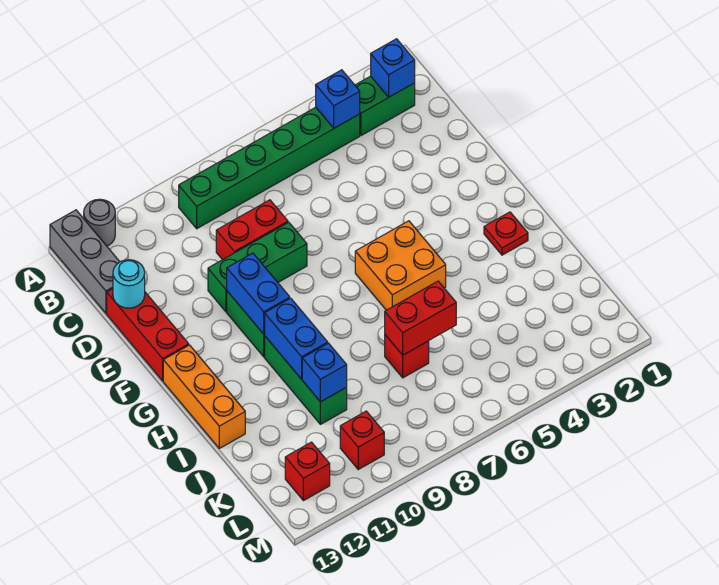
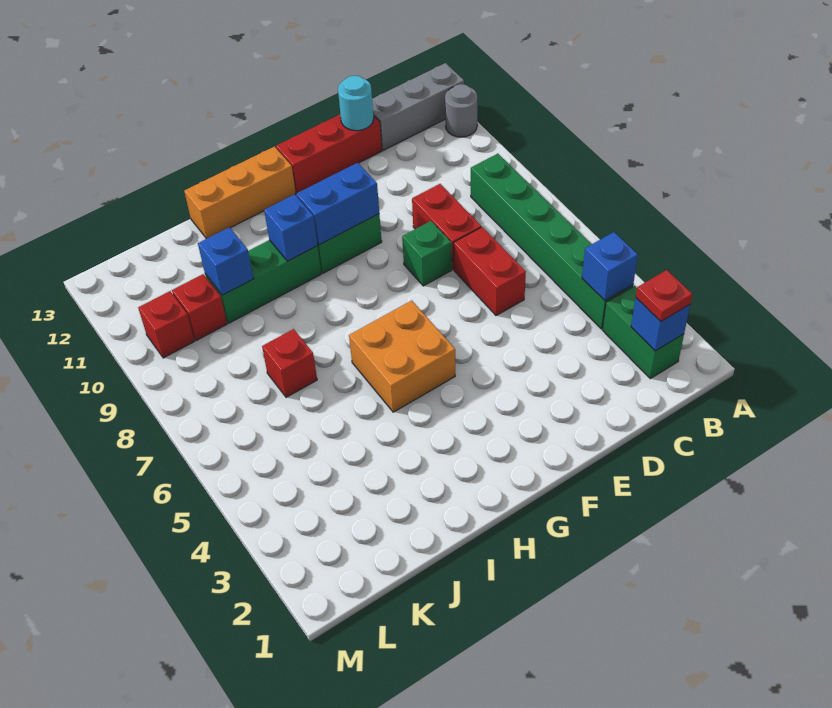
green 1x3 brick [208,222,307,312] -> green 1x1 brick [402,221,452,286]
red 1x1 plate [484,212,528,255] -> red 1x1 plate moved to [636,270,692,321]
blue 1x2 brick [265,298,328,379] -> blue 1x1 brick [264,194,318,261]
red 1x2 brick [385,281,456,355] -> red 1x2 brick moved to [454,227,526,316]
red 1x1 brick [285,442,330,501] -> red 1x1 brick moved to [172,274,227,340]

